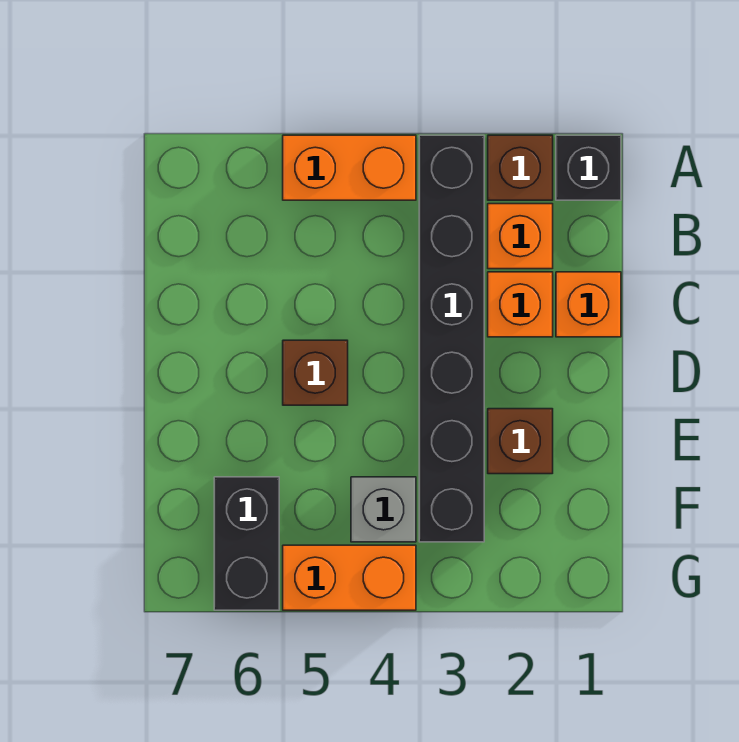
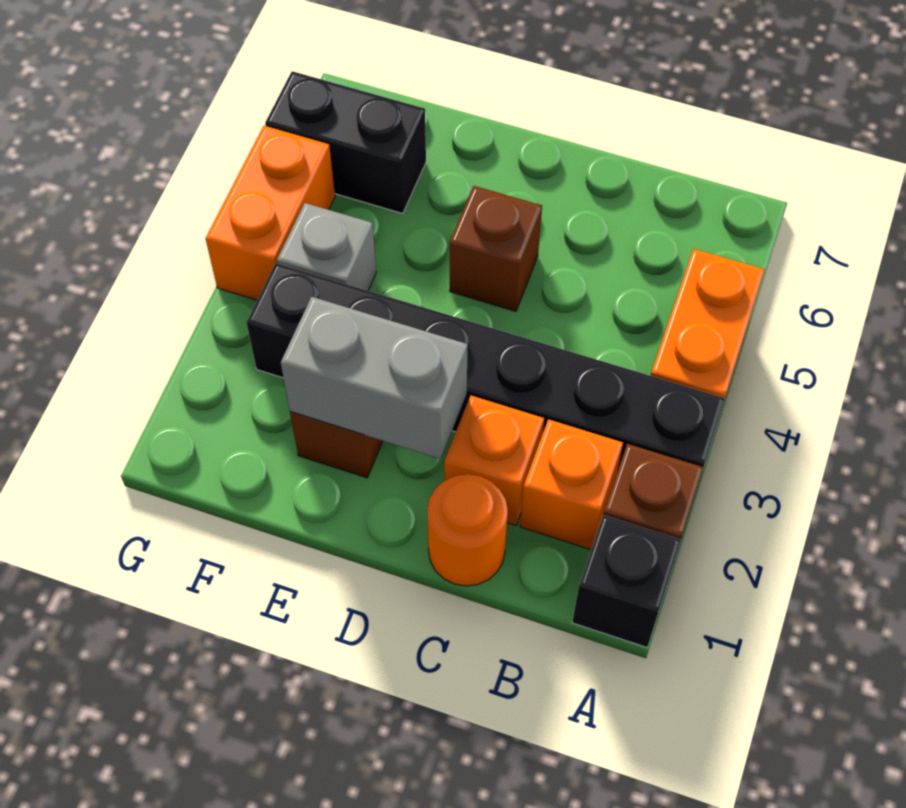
orange 1x1 brick [556,272,621,337] -> orange 1x1 round brick [427,474,508,586]
none -> grey 1x2 brick [281,297,468,459]

